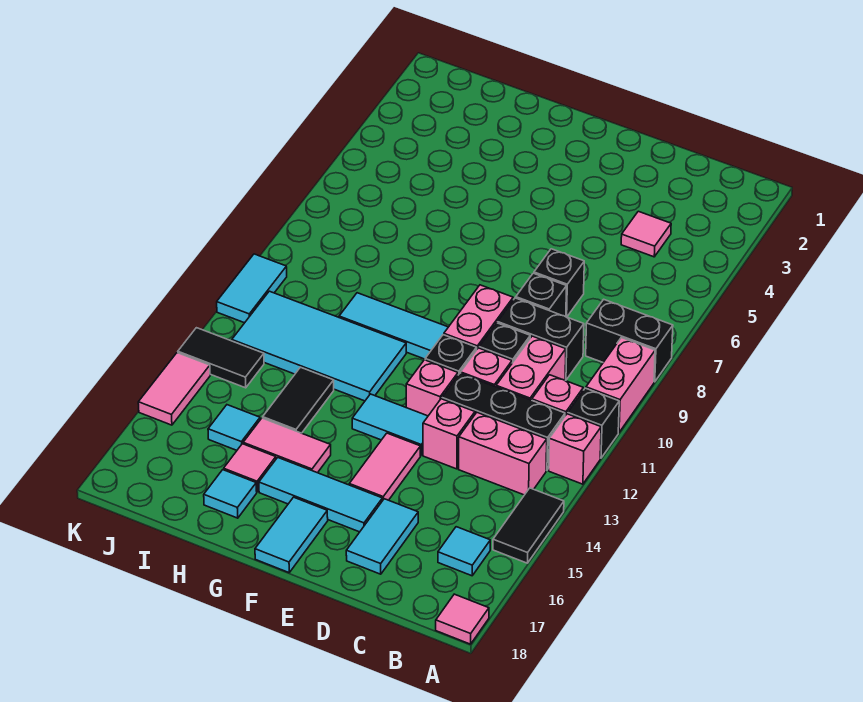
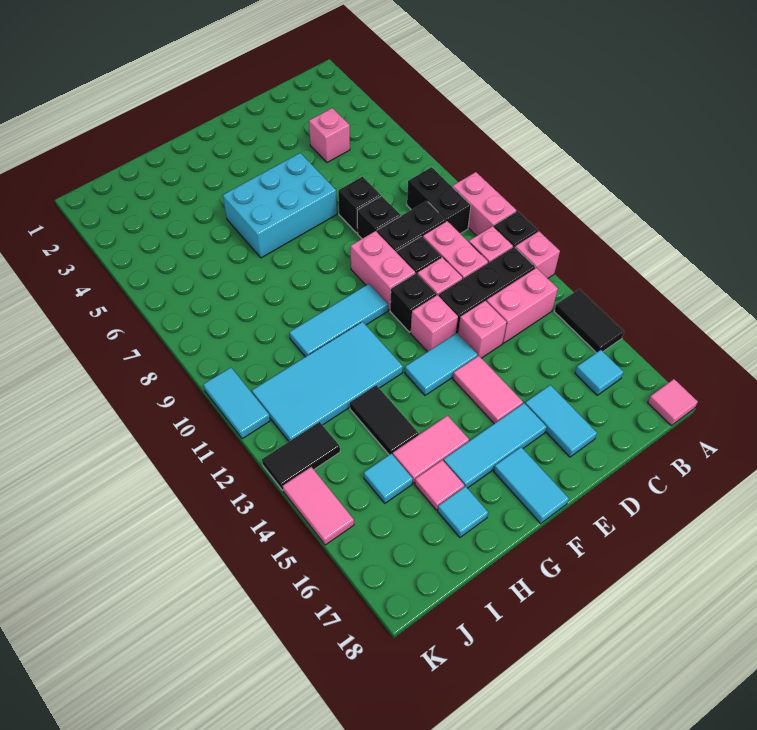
black 1x2 brick [586,299,673,382] -> black 1x2 brick turned to [407,167,471,234]
pink 1x1 tile [621,211,671,257] -> pink 1x1 brick [309,108,350,163]
none -> cyan 2x3 brick [223,153,337,258]

